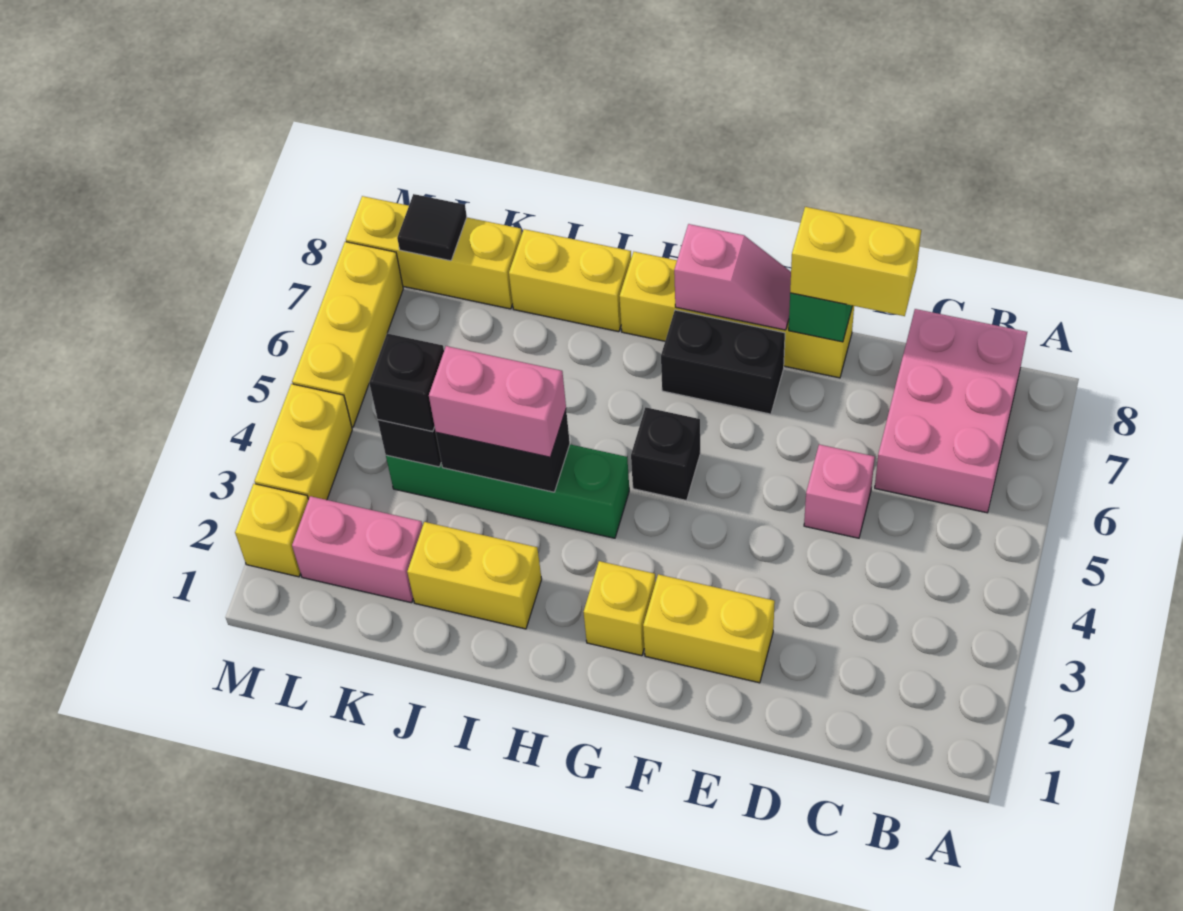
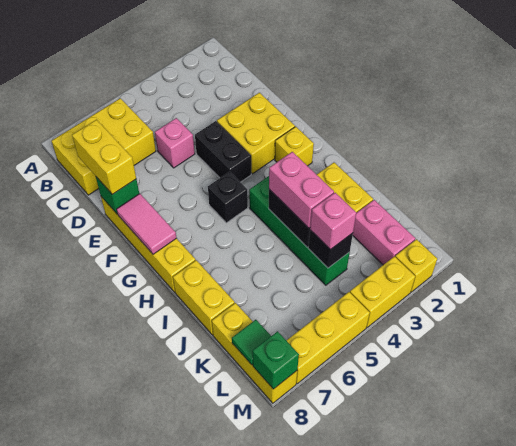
pink 2x3 brick [875,309,1027,513] -> yellow 2x3 brick [51,98,156,195]
yellow 1x2 brick [643,574,775,683] -> yellow 2x2 brick [217,93,295,174]
black 1x2 brick [661,310,785,414] -> black 1x2 brick moved to [195,121,251,182]
pink 1x2 slope [674,224,791,330] -> pink 1x2 tile [117,194,176,254]
black 1x1 brick [369,334,444,432] -> pink 1x1 brick [310,193,356,250]
black 1x1 tile [397,194,467,261] -> green 1x1 tile [232,320,271,365]
none -> green 1x1 brick [253,331,299,389]

